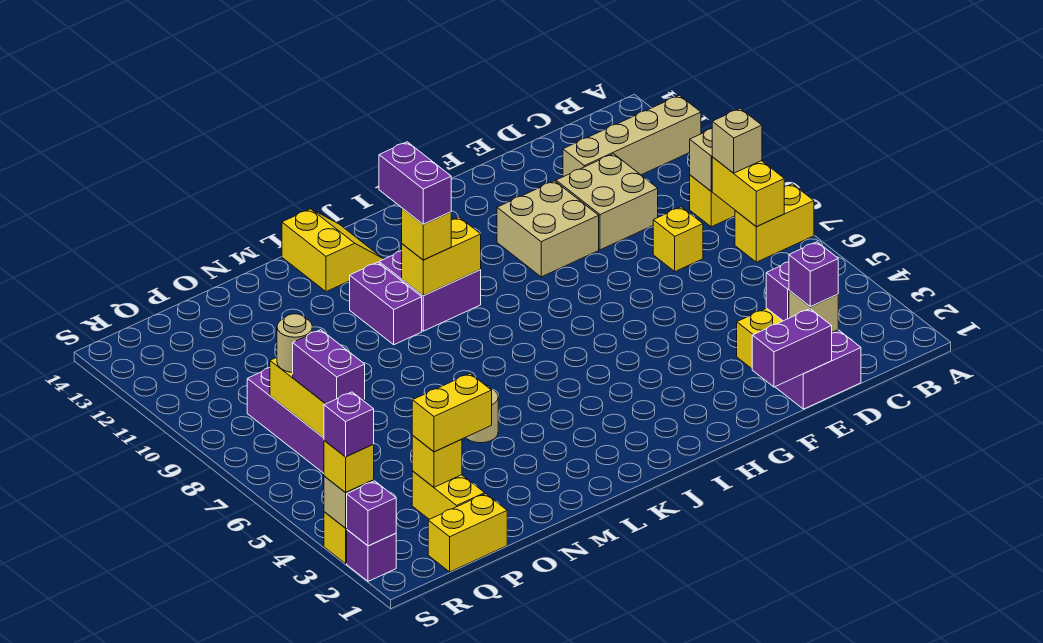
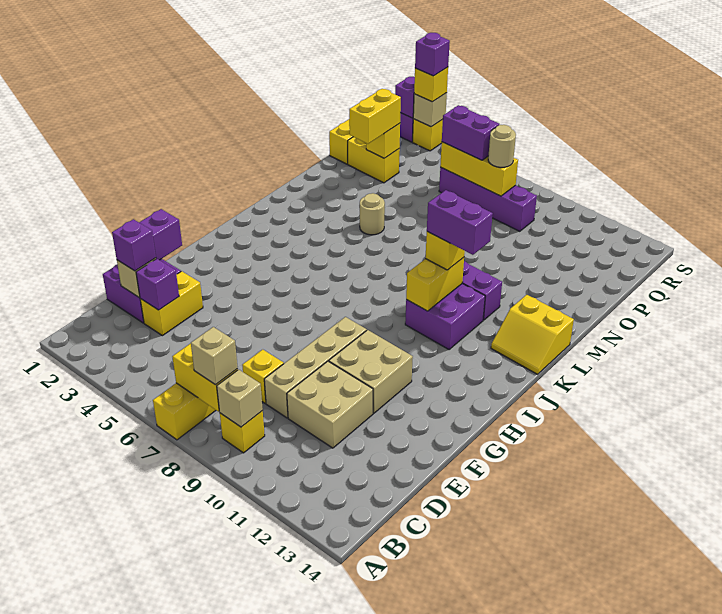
tan 1x4 brick [563,95,701,177] -> tan 1x4 brick moved to [264,317,367,418]

